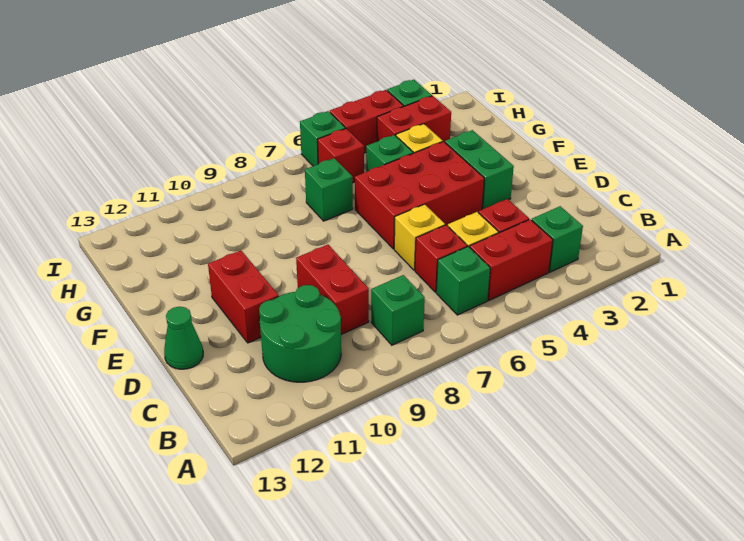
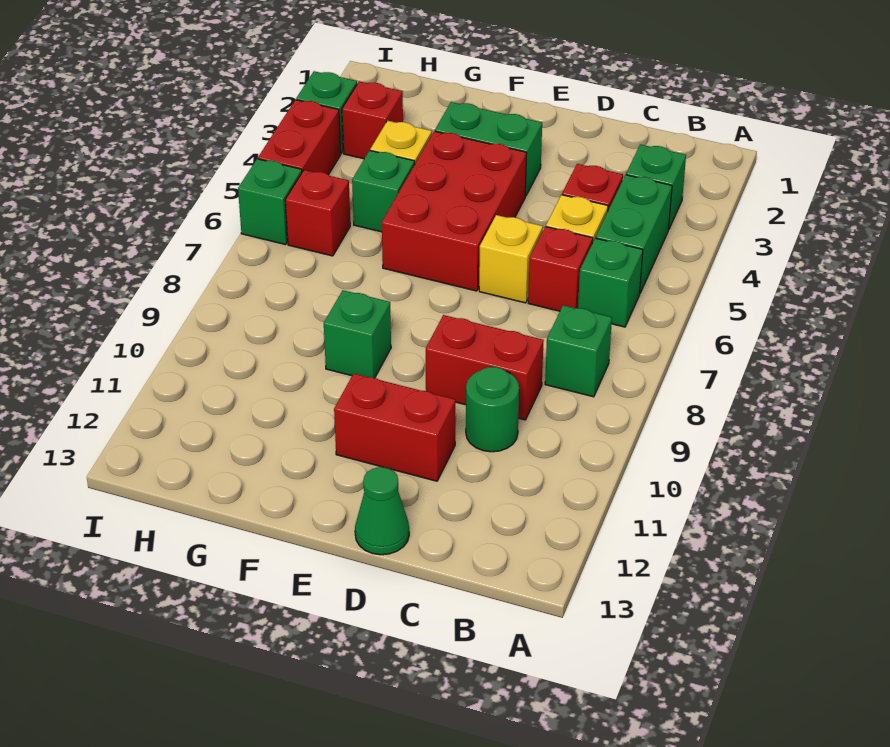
red 1x2 brick [470,219,553,300] -> green 1x2 brick [596,175,672,293]
green 2x2 round brick [259,285,341,382] -> green 1x1 round brick [466,367,519,452]
green 1x1 brick [305,158,353,221] -> green 1x1 brick moved to [324,290,391,378]
red 1x2 brick [377,96,451,142] -> red 1x1 brick [342,81,403,159]

